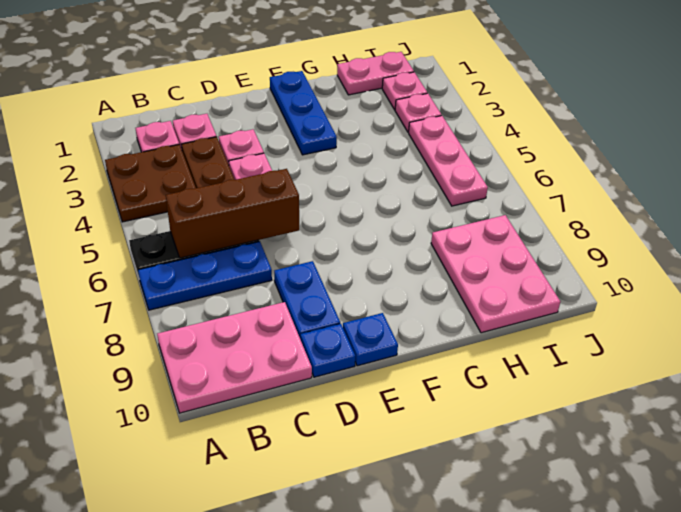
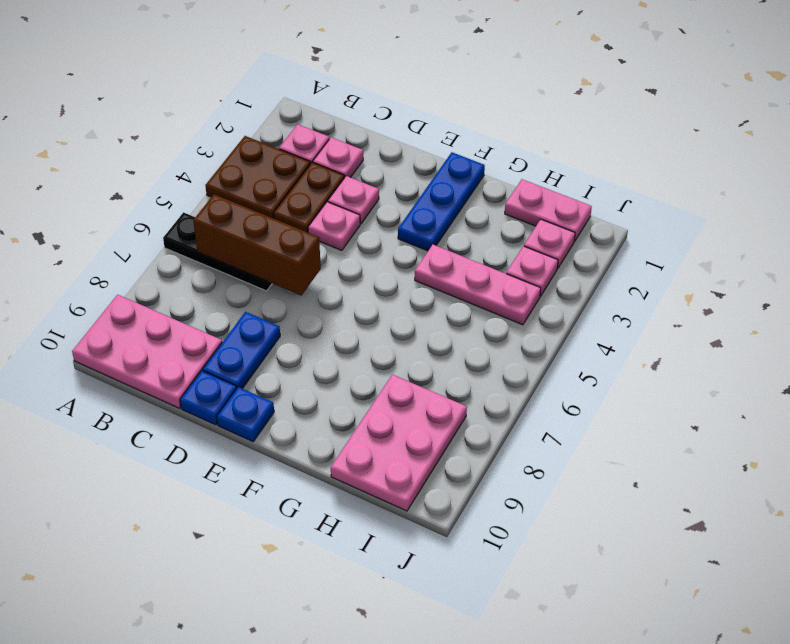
blue 1x3 plate [138,242,272,310] -> none
pink 1x3 plate [409,116,488,206] -> pink 1x3 plate turned to [415,245,541,325]

